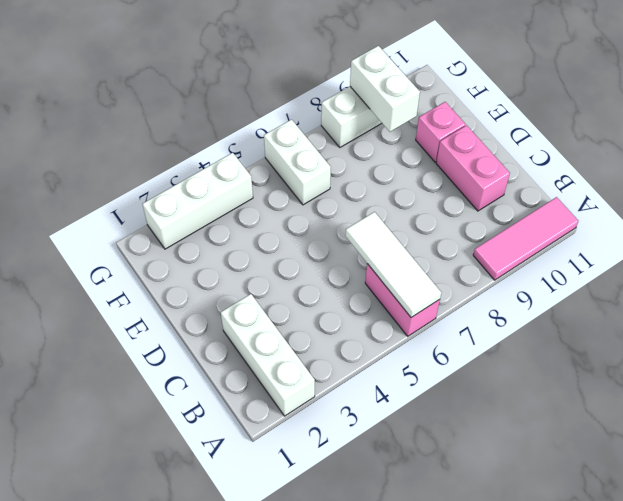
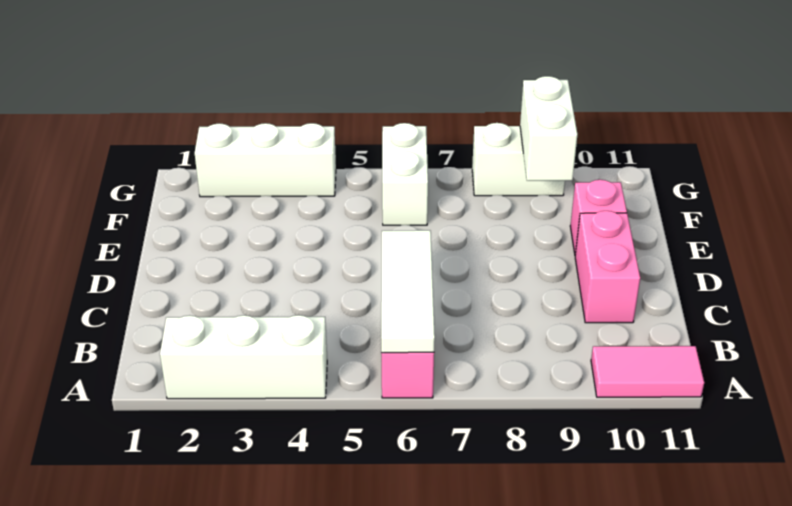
white 1x3 brick [221,294,315,416] -> white 1x3 brick turned to [160,315,327,399]
pink 1x3 tile [473,197,578,280] -> pink 1x2 tile [591,346,704,397]

